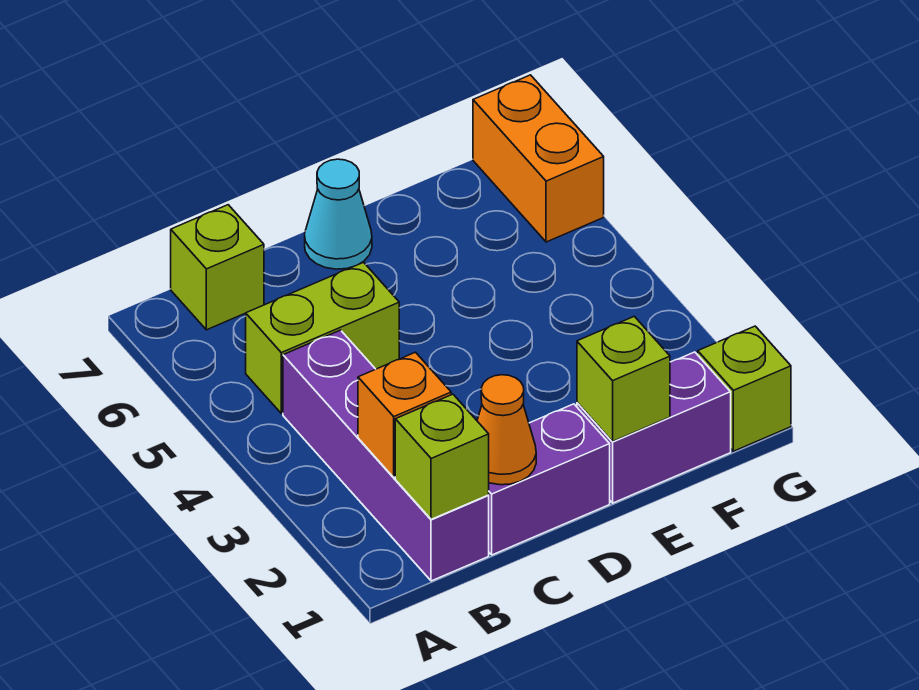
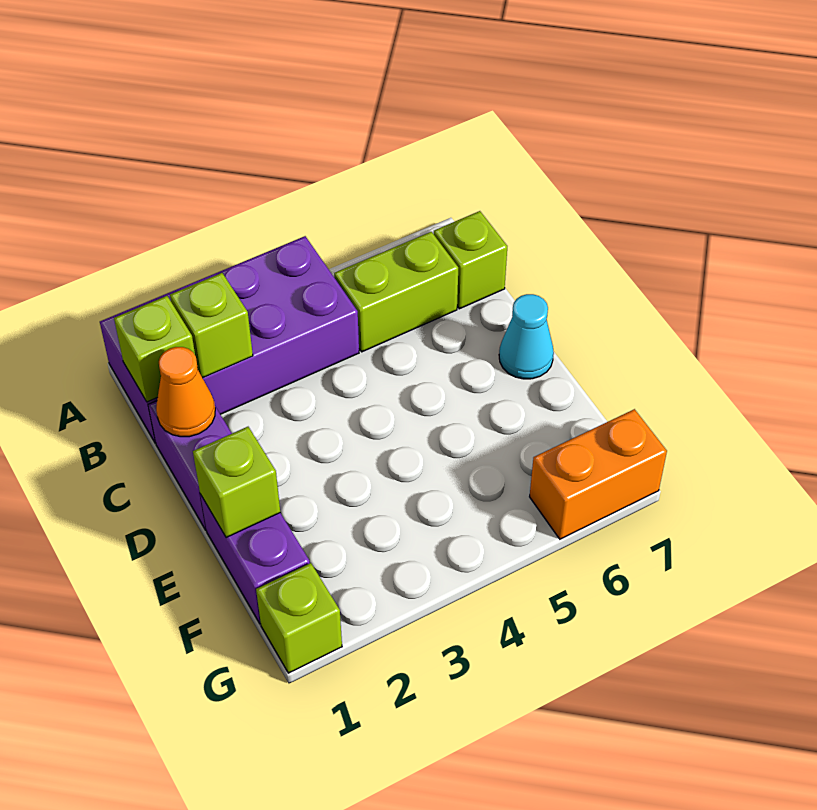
purple 1x4 brick [283,330,489,581] -> purple 2x4 brick [100,236,359,443]
orange 1x1 brick [358,352,451,477] -> lime 1x1 brick [170,273,253,378]
lime 1x2 brick [246,262,399,414] -> lime 1x2 brick turned to [334,232,458,352]

